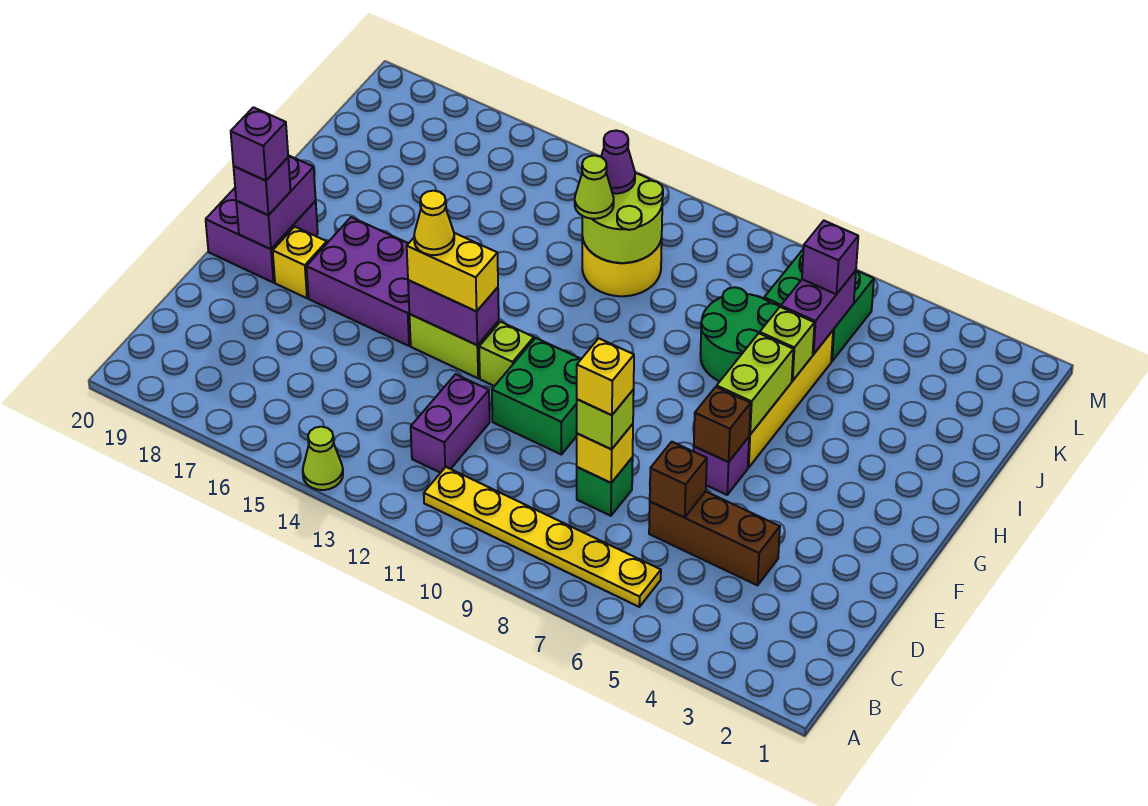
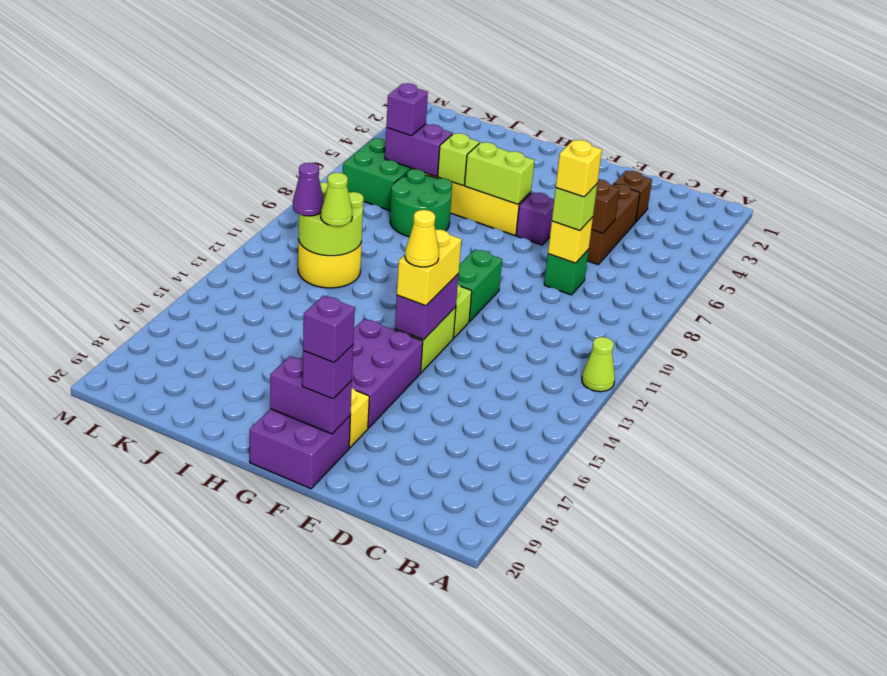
lime 1x1 cone [303,427,343,490] -> lime 1x1 cone moved to [582,337,615,392]
yellow 1x6 plate [424,467,661,607] -> none
purple 1x2 brick [411,374,490,473] -> none
green 2x2 brick [492,338,581,455] -> green 1x2 brick [458,250,502,321]
brown 1x1 brick [694,387,751,462] -> brown 1x1 brick moved to [614,171,652,222]

